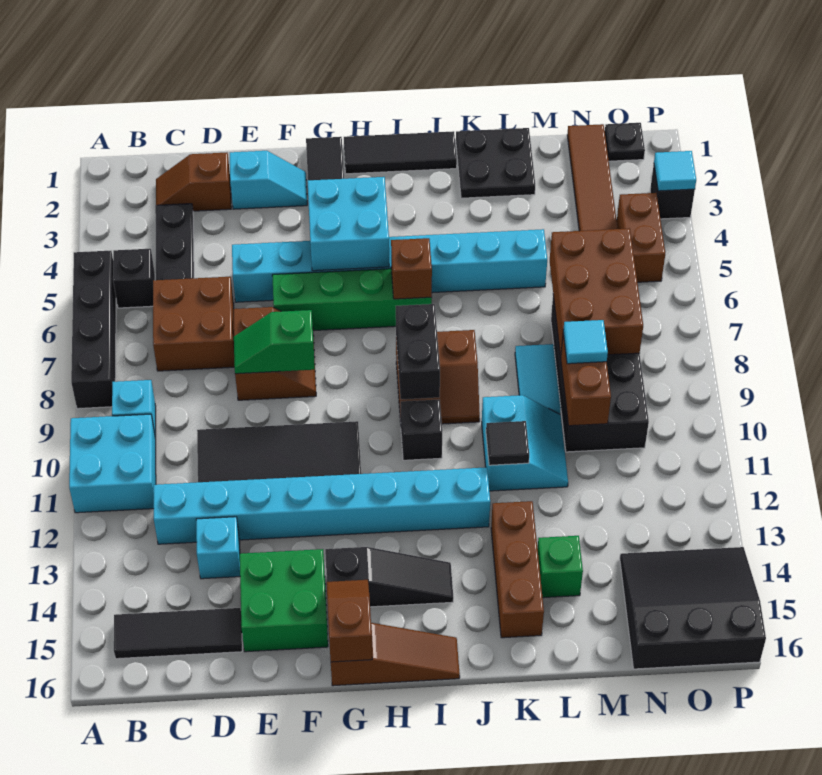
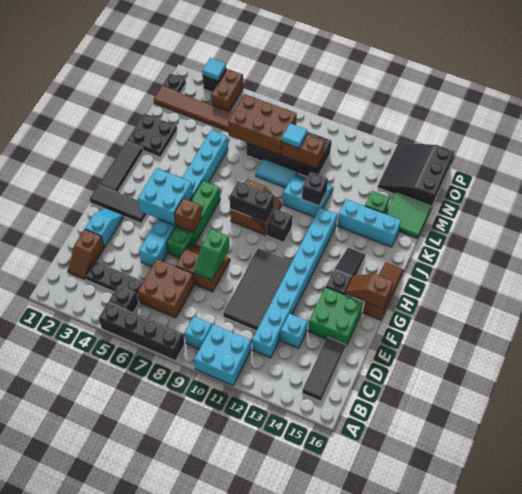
brown 1x1 brick [391,238,432,299] -> brown 1x1 brick moved to [174,198,202,232]
black 1x1 tile [486,421,529,465] -> black 1x1 brick [302,172,328,206]
brown 1x3 brick [491,501,544,638] -> cyan 1x3 brick [337,199,401,247]
none -> green 2x2 tile [386,191,432,239]
brown 1x2 brick [617,193,665,282] -> brown 1x2 brick turned to [211,69,243,112]

